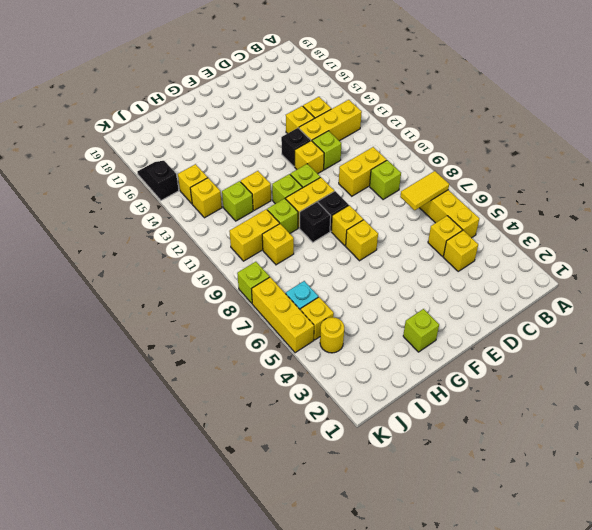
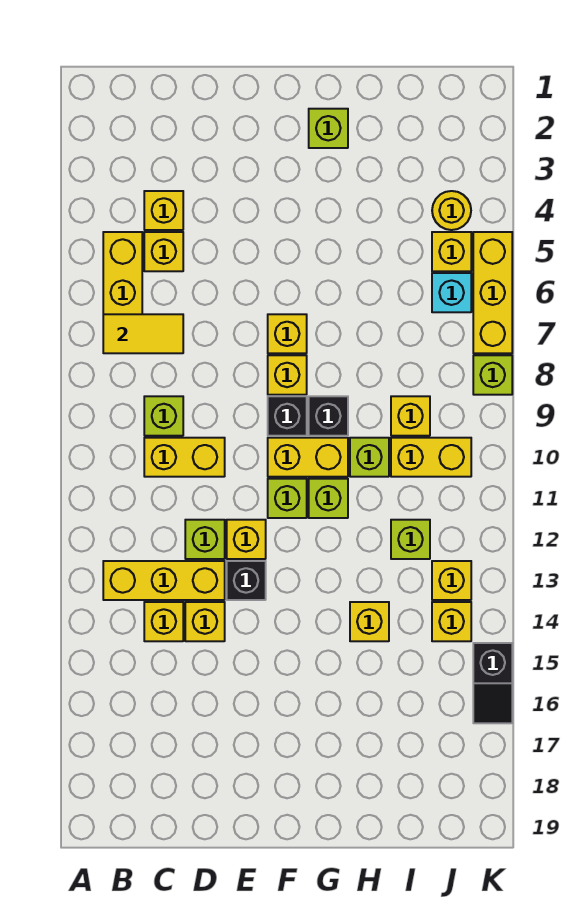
yellow 1x1 brick [241,171,271,210] -> yellow 1x1 brick moved to [350,602,389,641]

